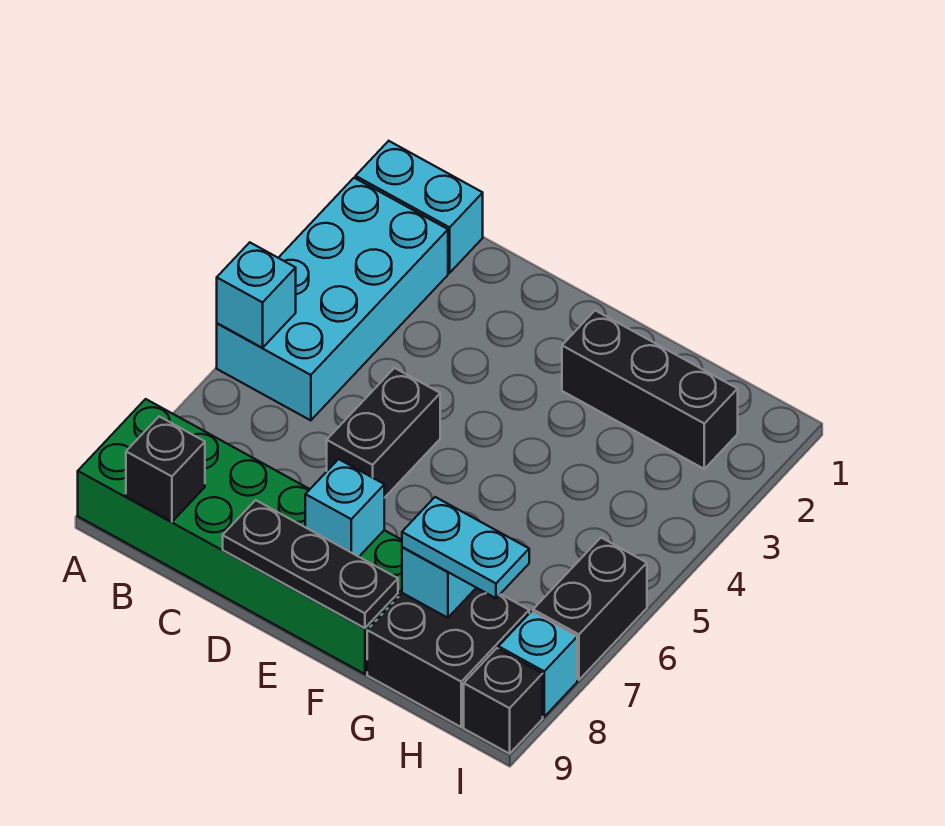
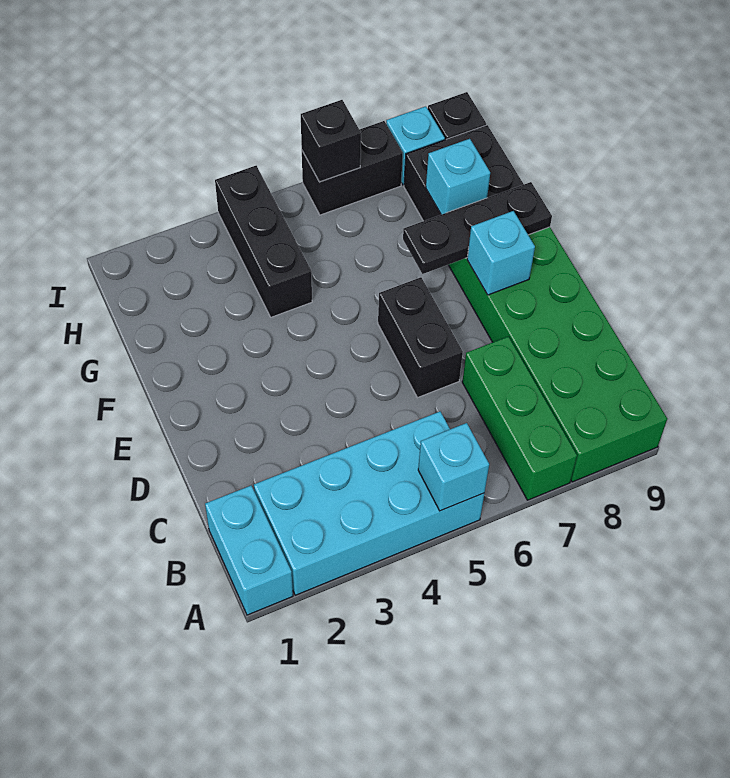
none -> green 1x3 brick [462,337,577,500]
black 1x1 brick [126,416,205,522] -> black 1x1 brick moved to [301,100,361,182]
black 1x2 brick [327,368,440,498] -> black 1x2 brick turned to [378,277,463,398]
black 1x3 plate [223,500,398,628] -> black 1x3 plate turned to [403,182,552,274]
black 1x3 brick [562,310,738,469] -> black 1x3 brick moved to [215,166,312,317]
cyan 1x2 plate [402,497,529,598] -> none

